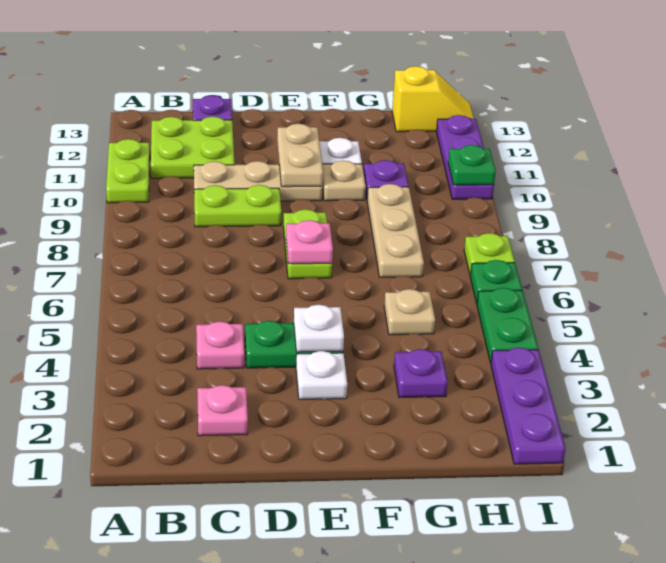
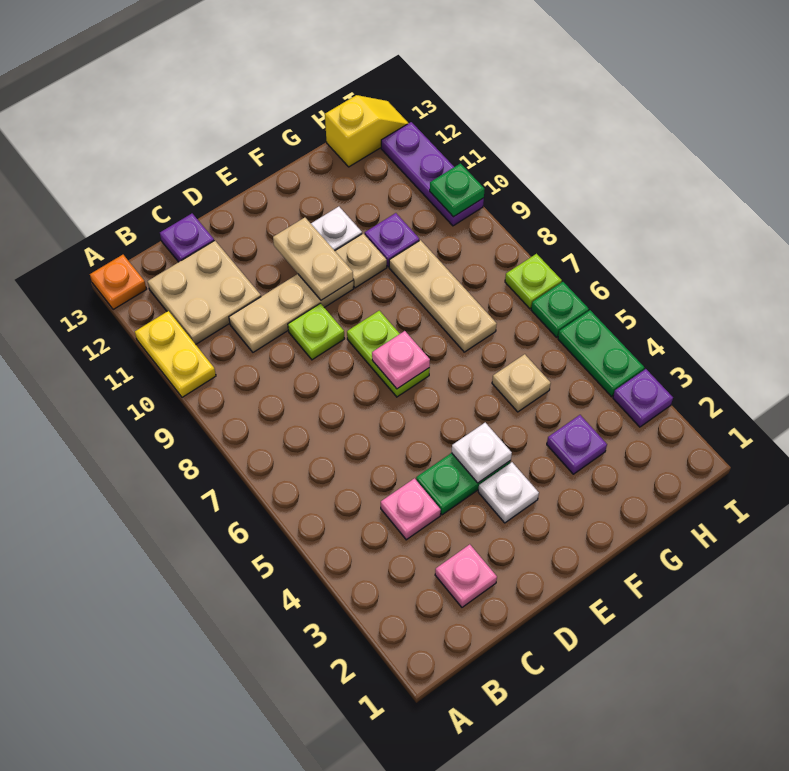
lime 1x2 plate [106,139,150,203] -> yellow 1x2 plate [135,311,216,397]
none -> orange 1x1 plate [90,255,146,310]
lime 2x2 plate [151,117,235,178] -> tan 2x2 plate [147,241,261,344]
lime 1x2 plate [194,185,281,227] -> lime 1x1 plate [288,303,345,360]
purple 1x3 plate [491,347,566,464] -> purple 1x1 plate [613,369,673,427]

